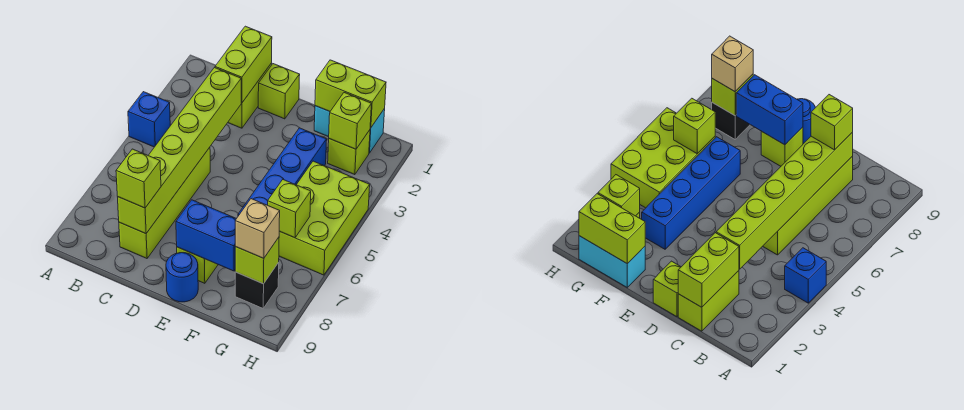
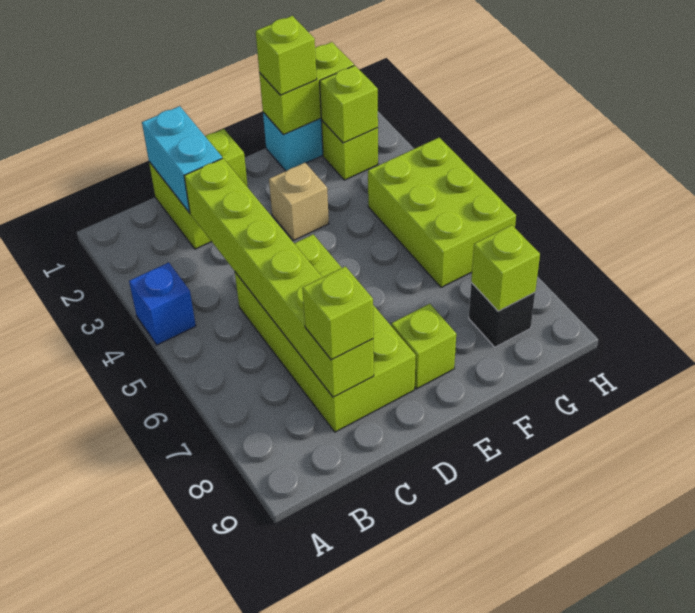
lime 1x2 brick [215,26,272,103] -> cyan 1x2 brick [142,106,222,212]
lime 1x4 brick [119,147,210,258] -> lime 2x4 brick [235,234,416,432]
blue 1x2 brick [176,200,236,271] -> none
blue 1x1 round brick [166,253,198,302] -> none
blue 1x4 brick [238,128,327,216] -> none
lime 1x1 brick [268,180,311,238] -> lime 1x1 brick moved to [256,16,317,95]
tan 1x1 brick [235,199,280,258] -> tan 1x1 brick moved to [269,163,329,240]

